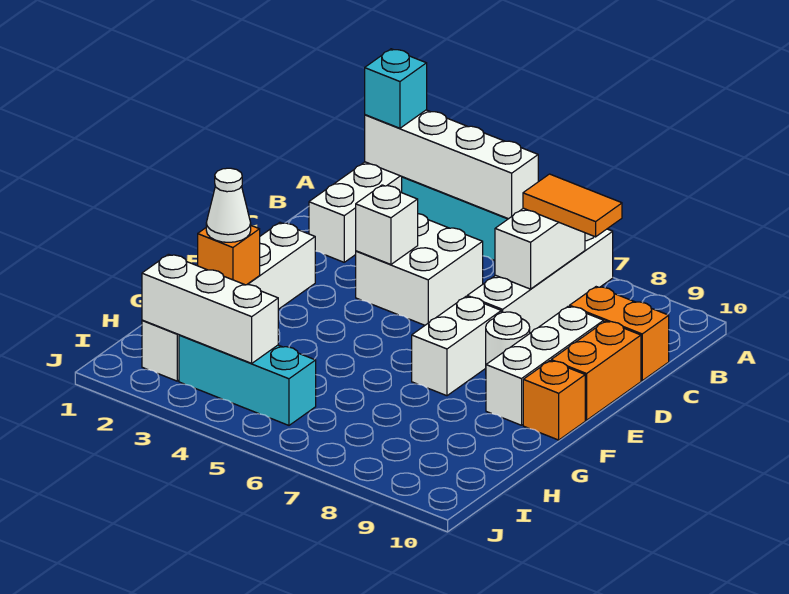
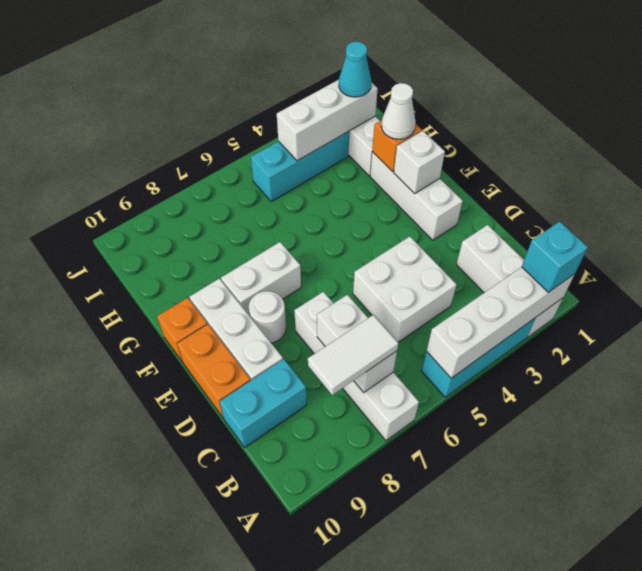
orange 1x2 tile [523,174,622,237] -> white 1x2 tile [308,315,398,395]
orange 1x2 brick [570,287,669,381] -> cyan 1x2 brick [220,359,307,447]
white 1x1 brick [356,185,418,264] -> white 1x1 brick moved to [394,131,445,194]
white 1x2 brick [412,297,501,396] -> white 1x2 brick turned to [221,242,301,316]
none -> cyan 1x1 cone [339,41,371,97]

